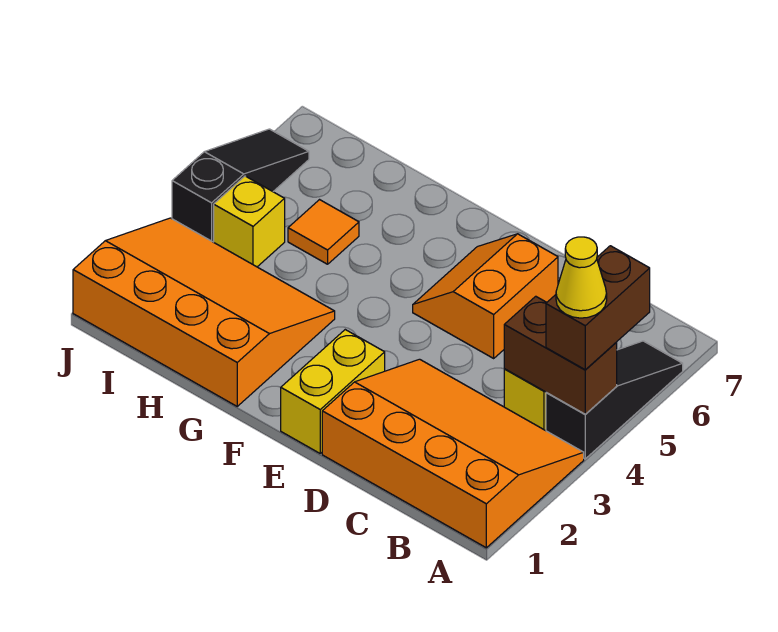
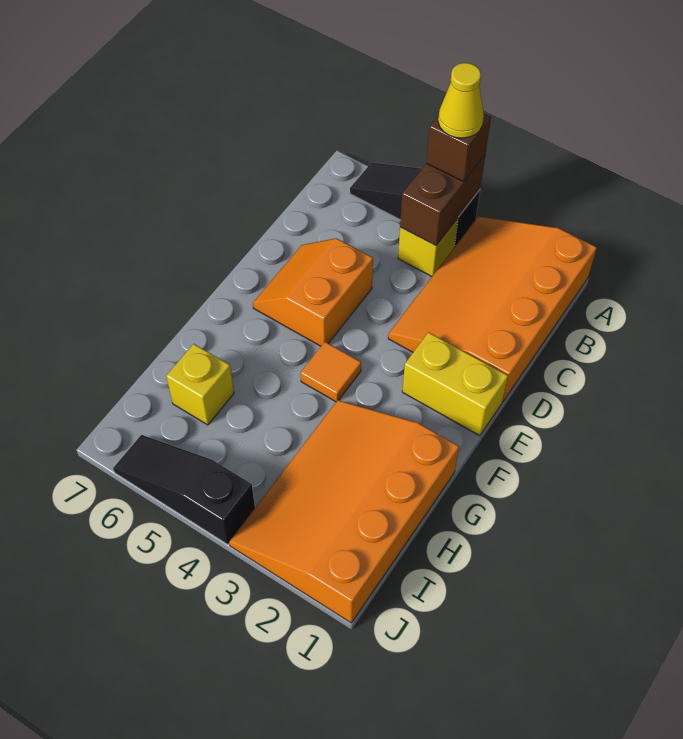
brown 1x2 brick [546,246,650,370] -> brown 1x1 brick [426,114,491,182]
orange 2x2 slope [413,234,558,358] -> orange 2x2 slope turned to [253,238,373,346]
orange 1x1 tile [288,200,359,264] -> orange 1x1 tile moved to [300,342,361,402]
yellow 1x1 brick [214,176,285,267] -> yellow 1x1 brick moved to [166,344,234,425]

